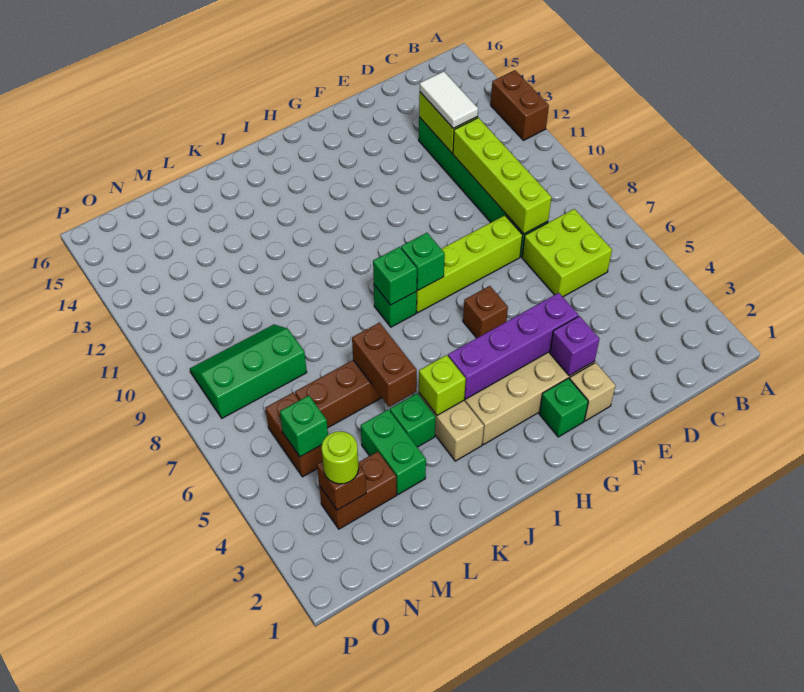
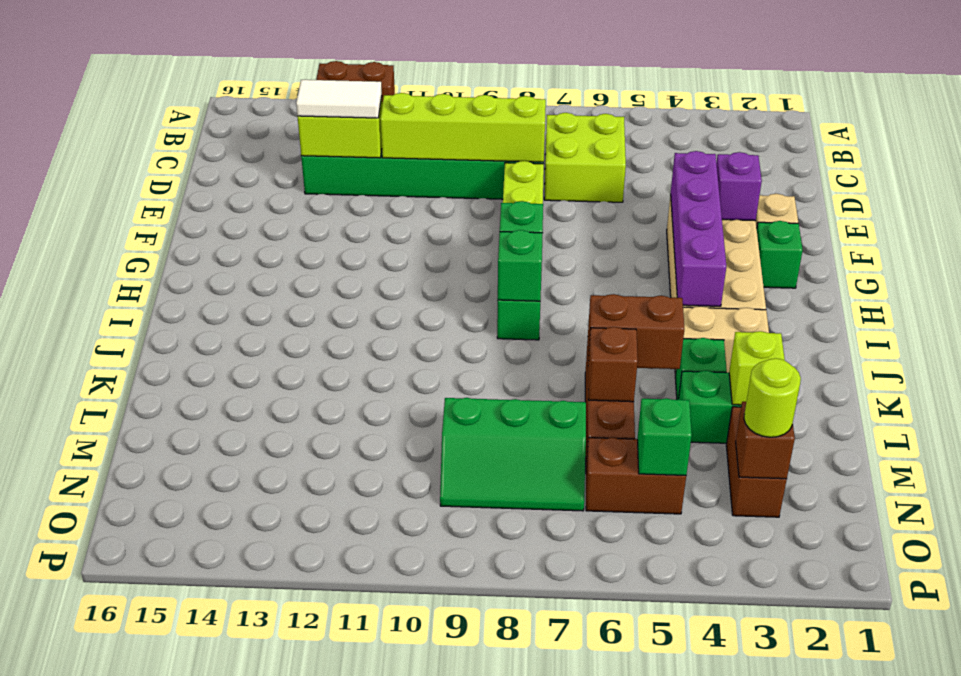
brown 1x1 brick [463,286,508,338] -> brown 1x1 brick moved to [588,327,638,402]
lime 1x1 brick [419,355,466,415] -> lime 1x1 brick moved to [729,331,785,405]
green 2x3 slope [190,325,307,418] -> green 2x3 slope turned to [440,398,586,511]

